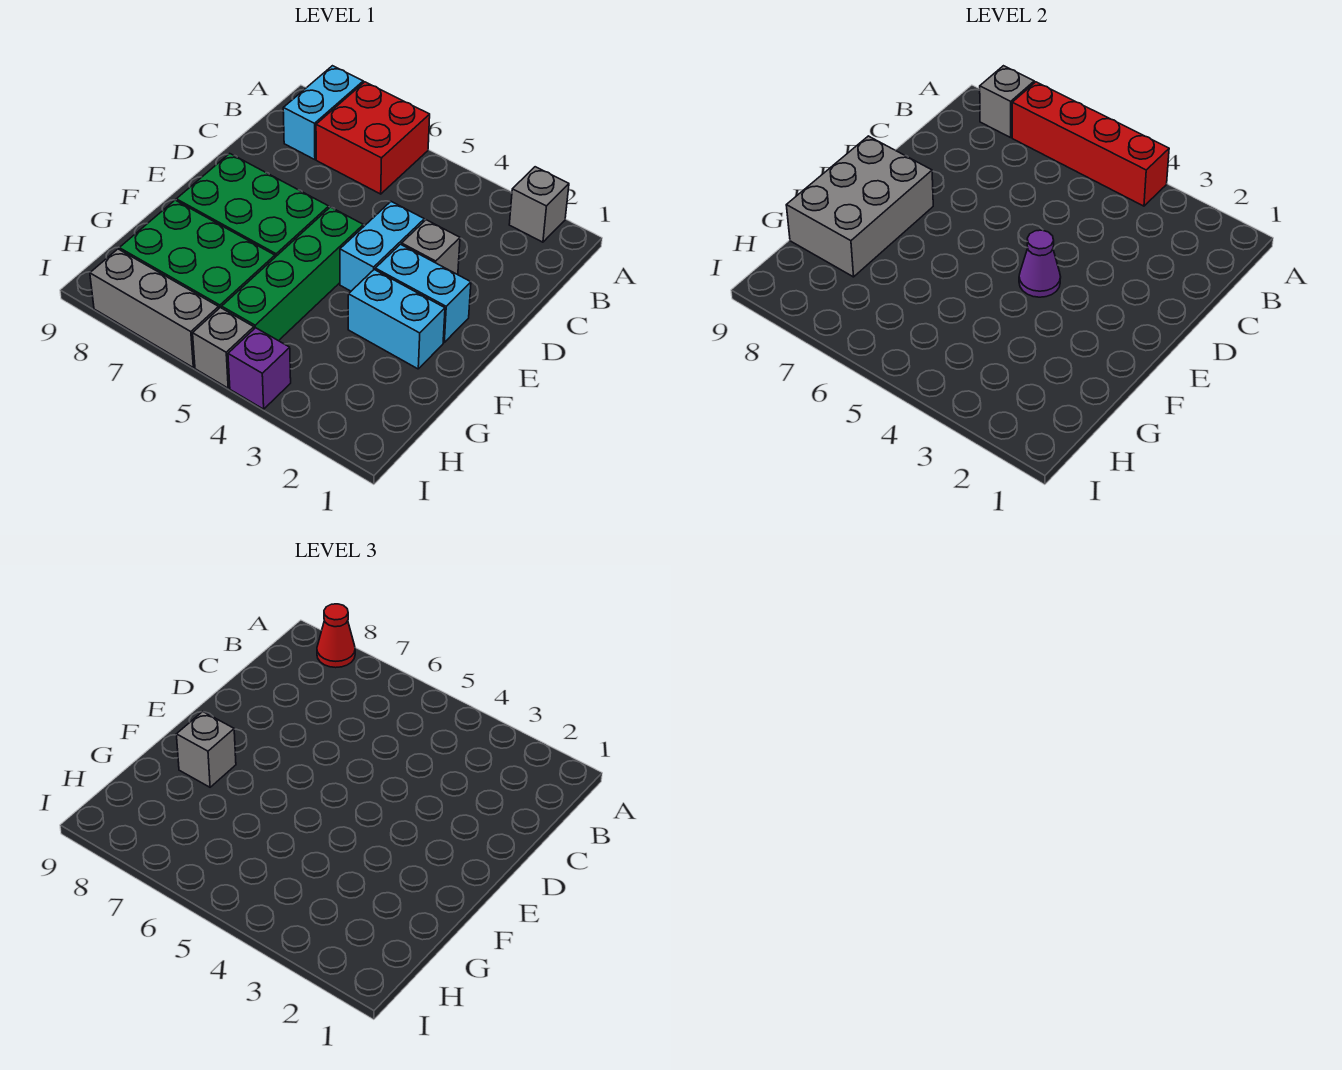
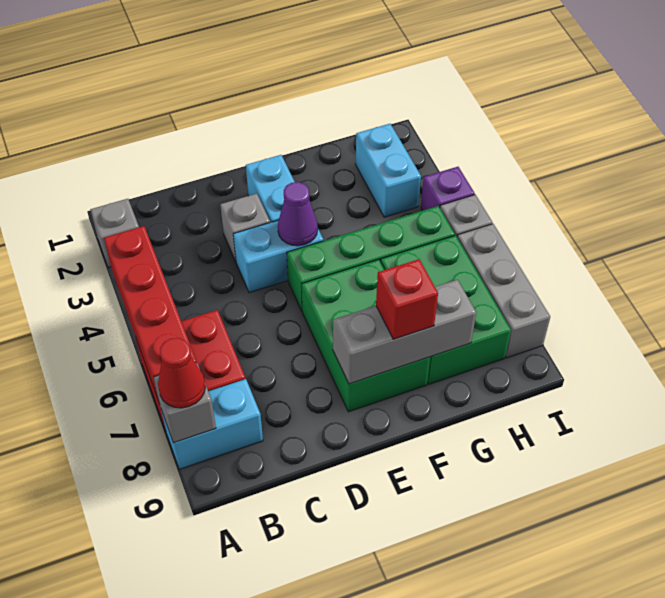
grey 2x3 brick [786,136,933,277] -> grey 1x3 brick [333,280,476,384]
cyan 1x2 brick [348,270,445,369] -> cyan 1x2 brick moved to [356,124,421,217]
grey 1x1 brick [176,712,236,787] -> red 1x1 brick [376,259,438,339]

